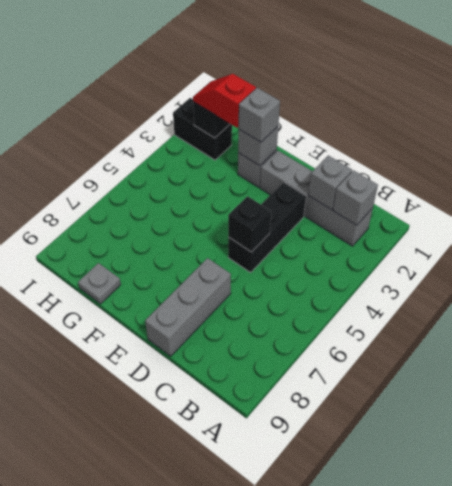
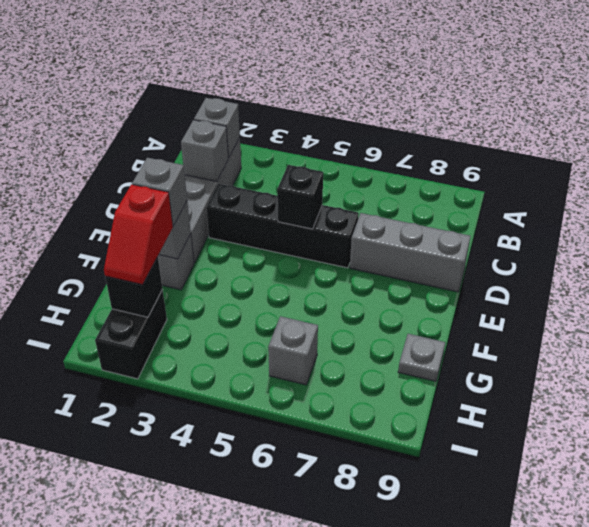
black 1x3 brick [228,182,306,272] -> black 1x4 brick [206,183,359,268]
none -> grey 1x1 brick [268,316,318,385]

